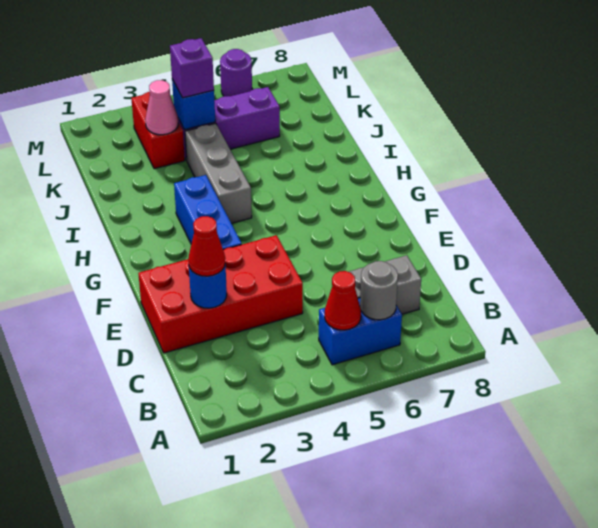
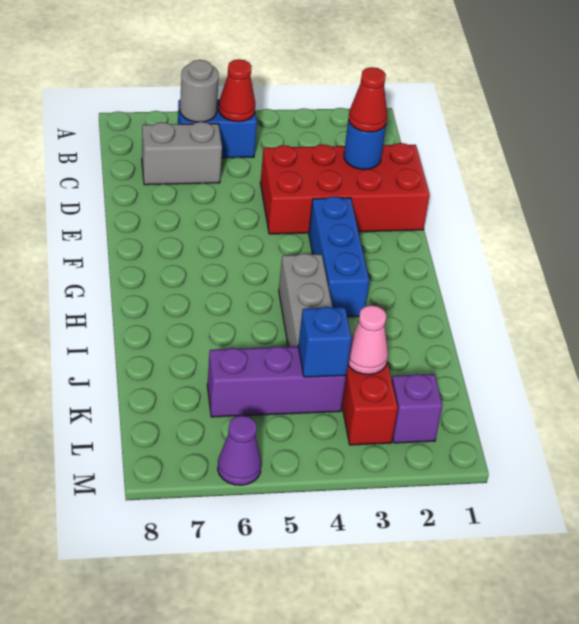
purple 1x1 brick [170,38,214,98] -> purple 1x1 brick moved to [392,374,443,443]
purple 1x1 round brick [220,49,252,96] -> purple 1x1 cone [218,416,261,485]

